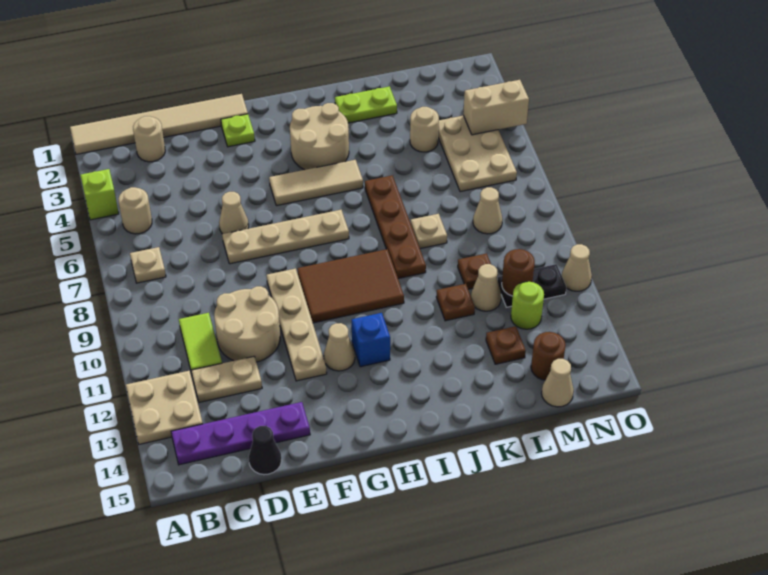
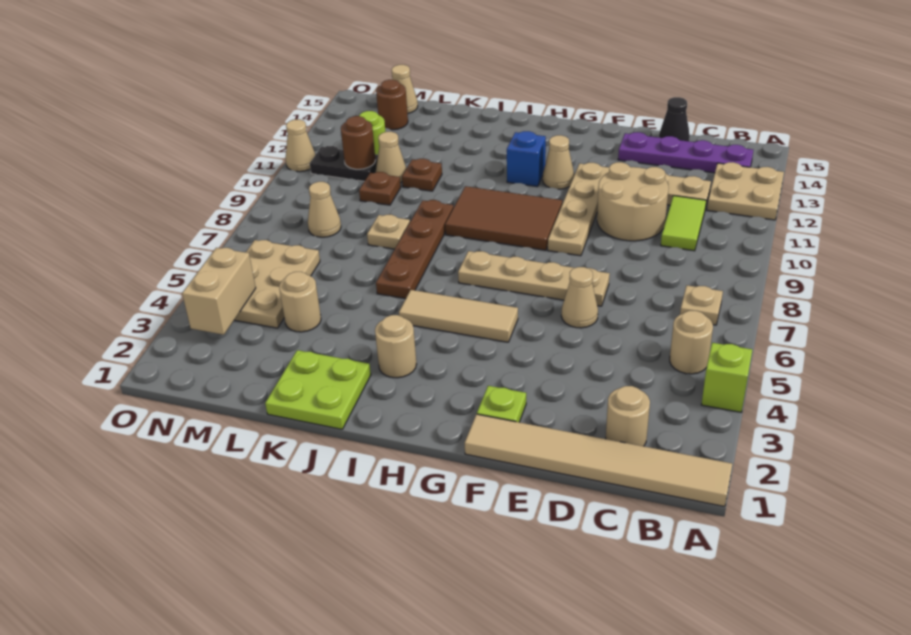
tan 2x2 round brick [290,103,349,170] -> tan 1x1 round brick [375,315,416,378]
lime 1x2 plate [335,86,397,123] -> lime 2x2 plate [265,350,371,429]
brown 1x1 plate [486,326,526,364] -> none
tan 1x2 brick [463,80,529,135] -> tan 1x2 brick turned to [182,248,256,335]

